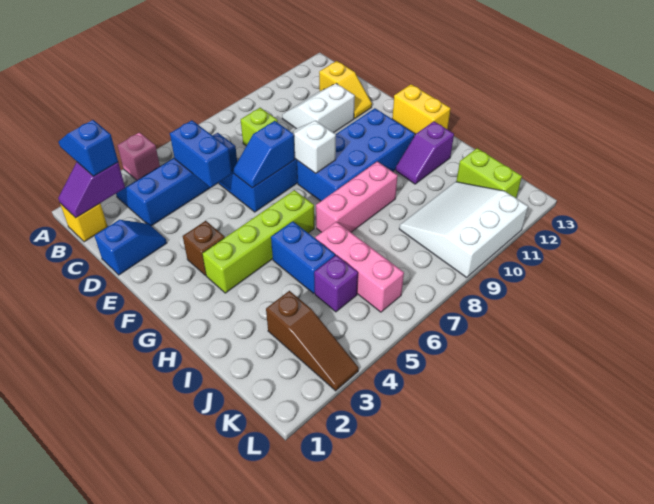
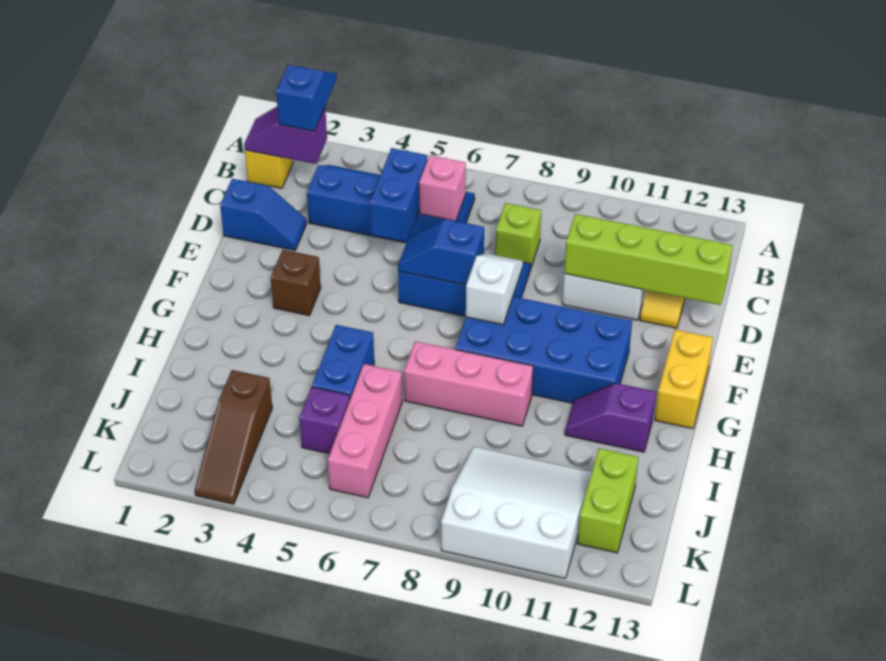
pink 1x1 brick [117,133,160,180] -> pink 1x1 brick moved to [419,155,466,221]
lime 1x4 brick [202,190,314,293] -> lime 1x4 brick moved to [564,214,733,305]

